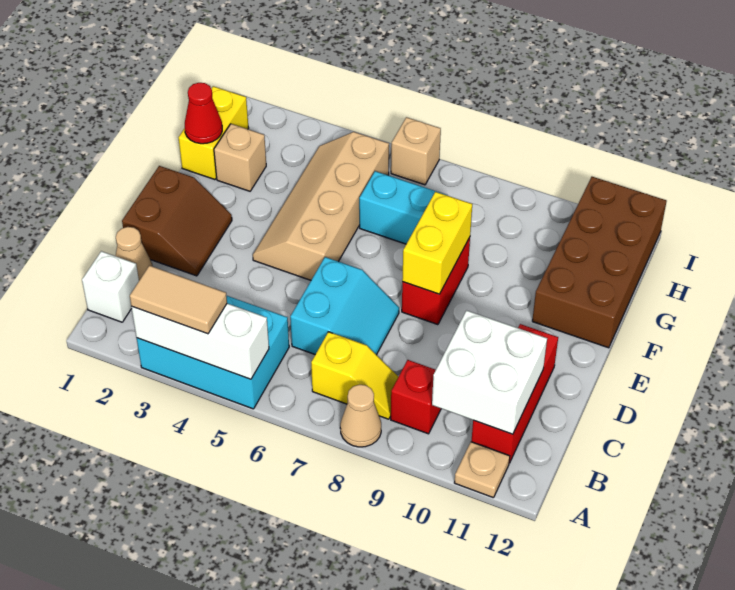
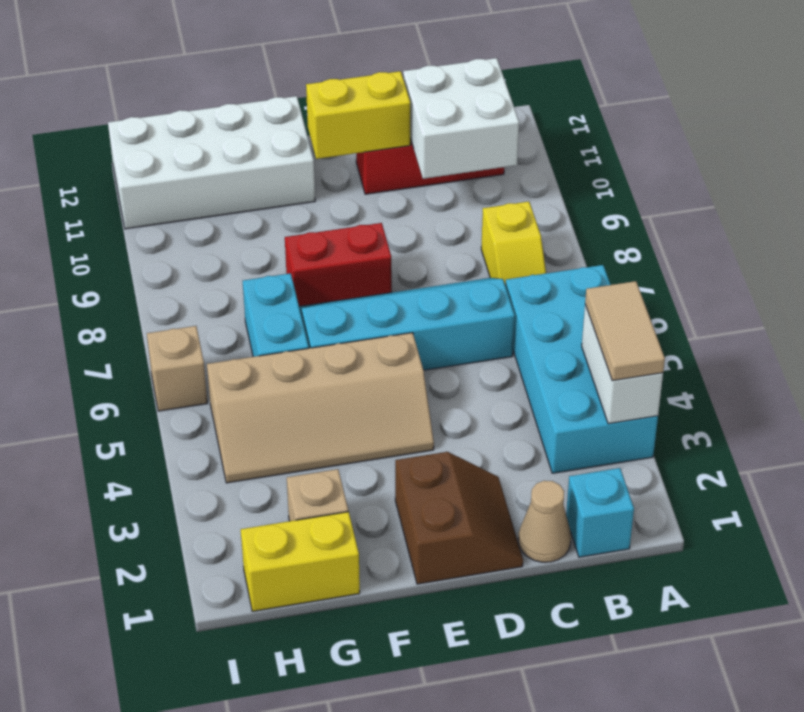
cyan 2x3 brick [137,296,289,409] -> cyan 2x4 brick [506,265,658,473]
white 1x3 brick [131,303,269,379] -> white 1x2 brick [582,304,663,424]
tan 1x1 cone [340,385,381,447] -> none
tan 1x1 plate [454,442,510,498] -> none
white 1x1 brick [82,251,139,322] -> cyan 1x1 brick [566,468,634,557]
yellow 1x2 slope [311,332,398,419] -> yellow 1x2 slope turned to [481,202,546,286]
red 1x1 brick [391,360,441,434] -> none
cyan 2x2 slope [290,257,399,355] -> cyan 2x4 slope [299,278,515,370]
brown 2x2 slope [122,166,232,276] -> brown 2x2 slope turned to [395,452,523,584]
yellow 1x2 brick [402,192,472,294] -> yellow 1x2 brick moved to [306,71,410,159]
brown 2x4 brick [532,177,666,348] -> white 2x4 brick [108,96,315,229]
red 1x1 cone [185,83,222,144] -> none

